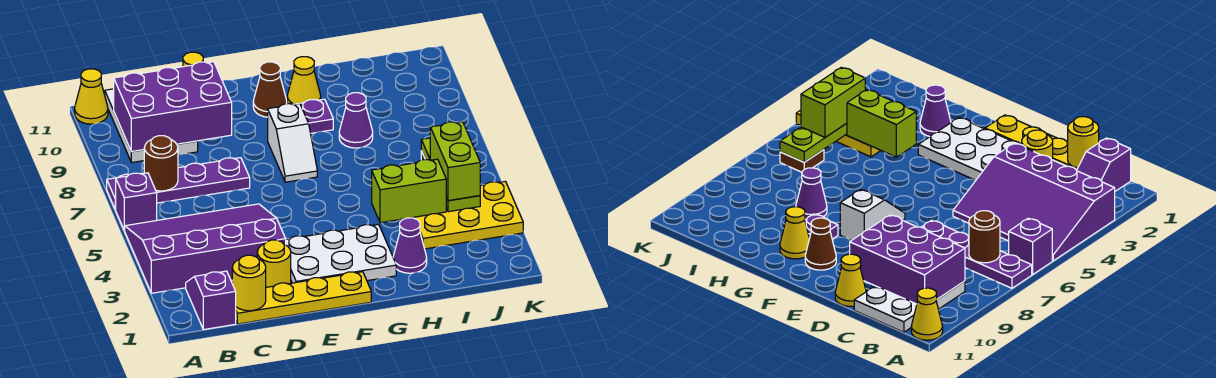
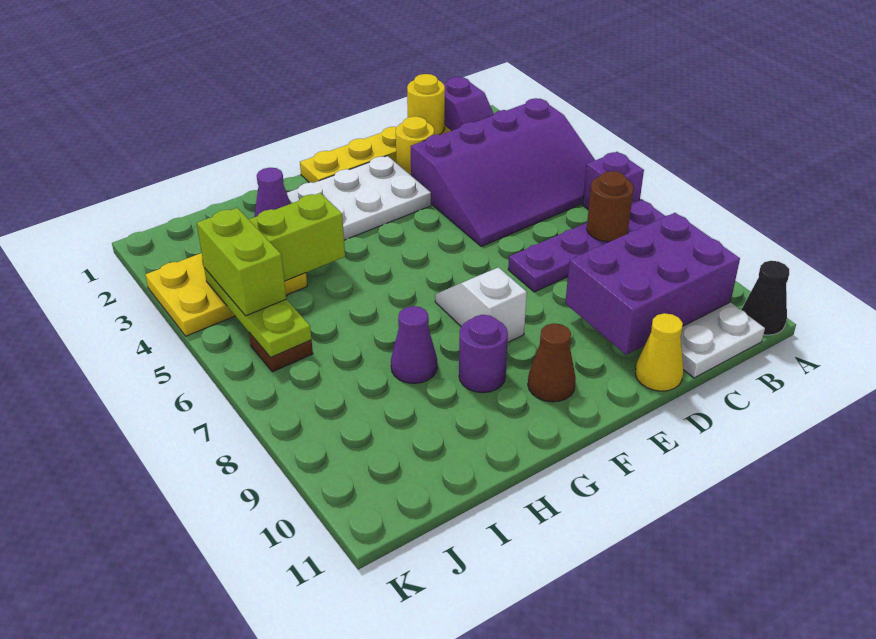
yellow 1x1 cone [75,69,108,124] -> black 1x1 cone [742,261,789,335]
purple 1x1 plate [300,99,333,133] -> purple 1x1 round brick [459,315,508,393]
yellow 1x1 cone [287,57,321,104] -> none

